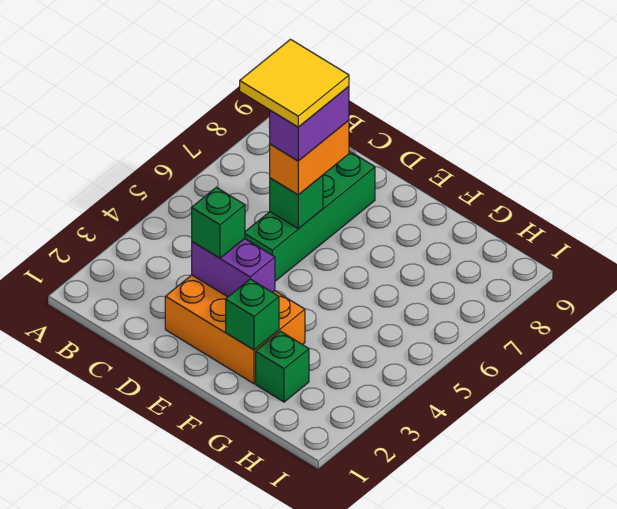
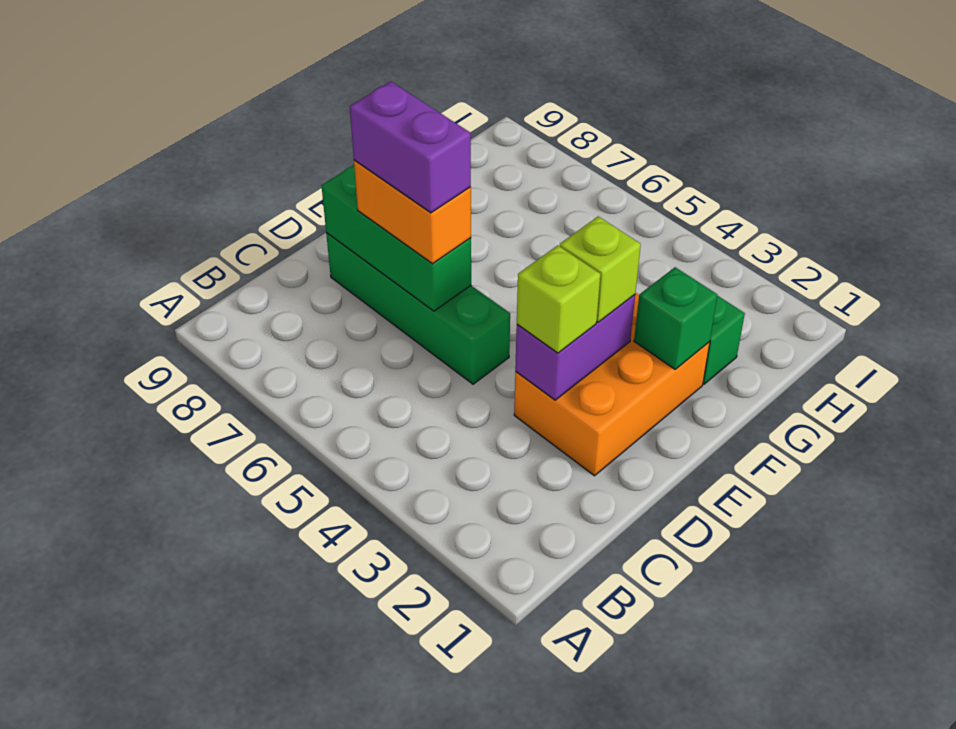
yellow 2x2 tile [240,39,349,127] -> none
green 1x1 brick [192,187,245,258] -> lime 1x1 brick [517,245,600,353]
green 1x1 brick [270,175,323,229] -> green 1x3 brick [321,165,471,311]
none -> lime 1x1 brick [560,216,641,322]

